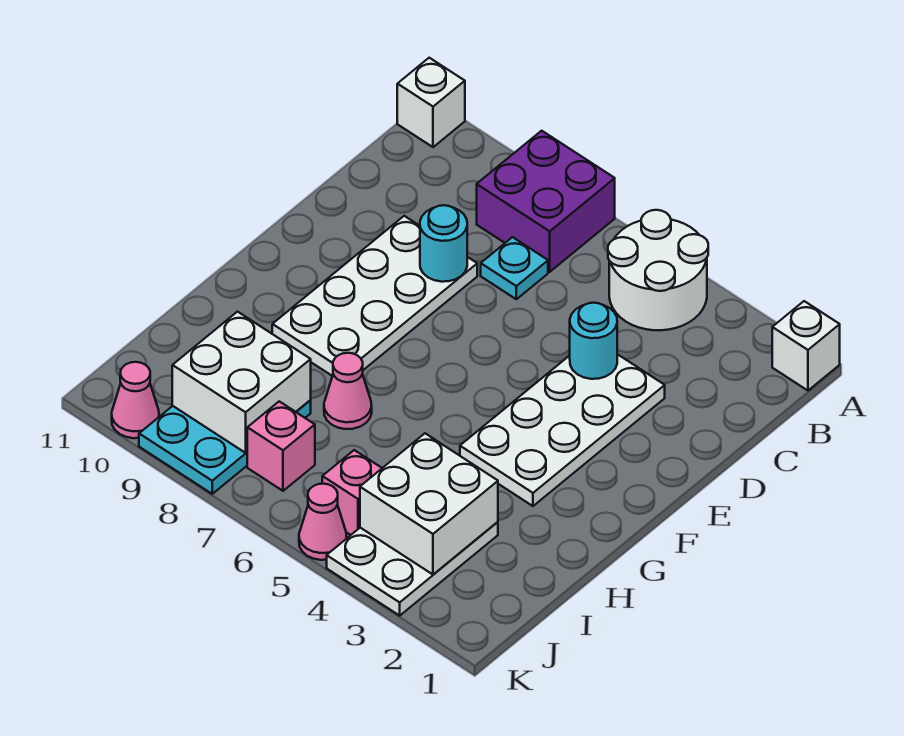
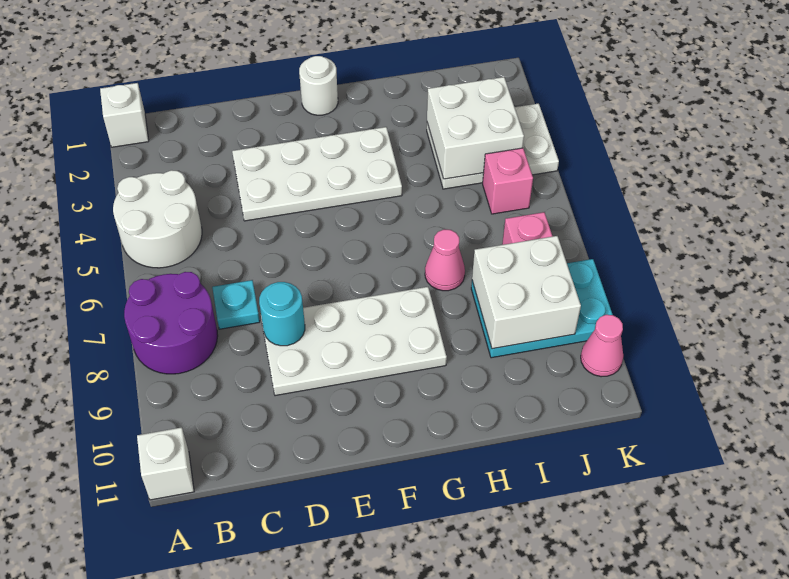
purple 2x2 brick [477,131,615,272] -> purple 2x2 round brick [124,272,218,374]
cyan 1x1 round brick [570,303,617,379] -> none
none -> white 1x1 round brick [299,56,338,115]
pink 1x1 cone [299,484,347,560] -> none

